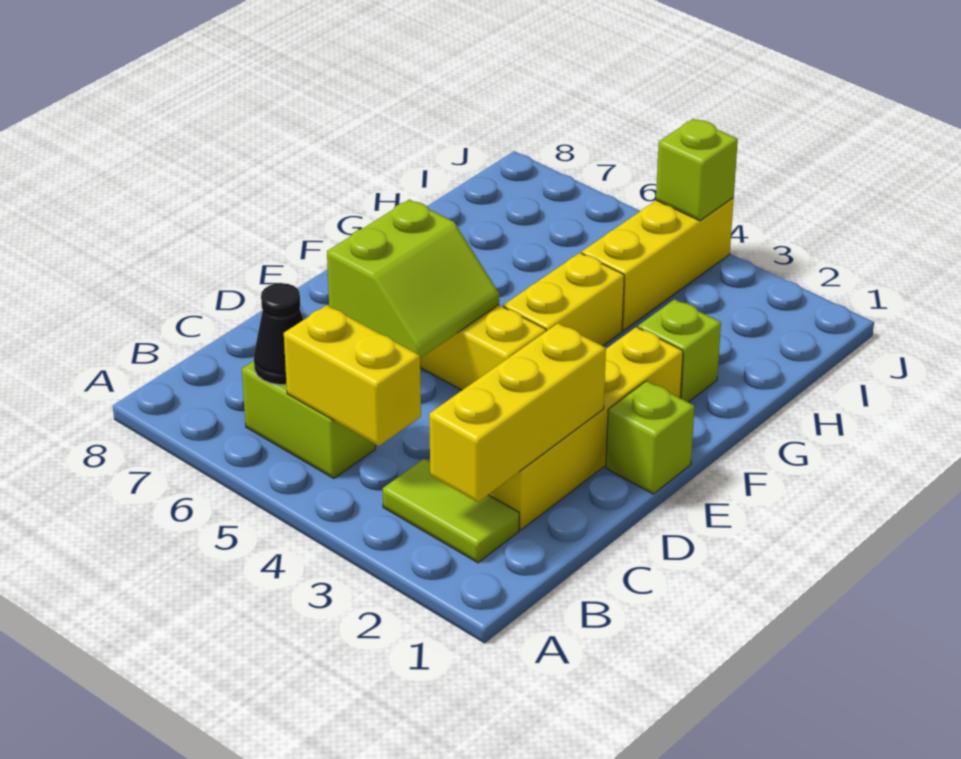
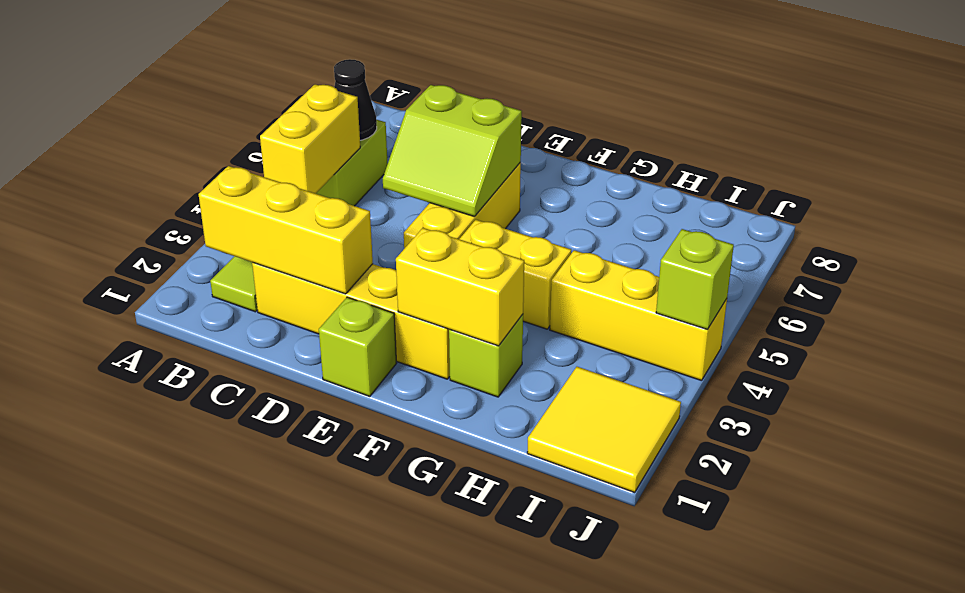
none -> yellow 1x2 brick [396,228,524,346]
none -> yellow 2x2 tile [527,367,681,492]

